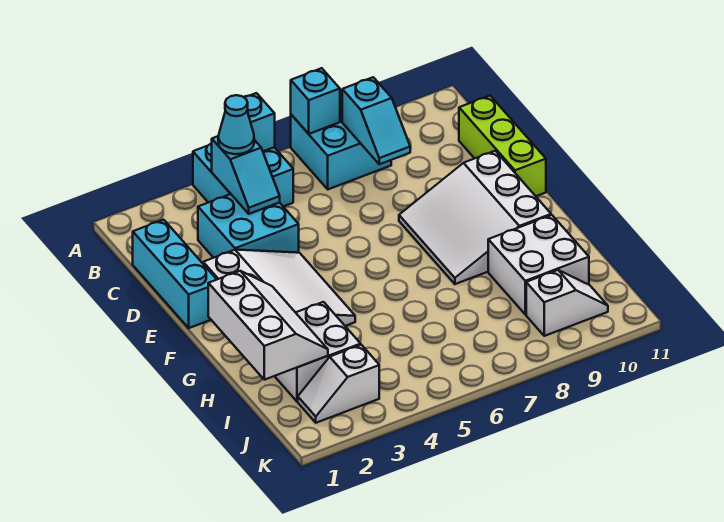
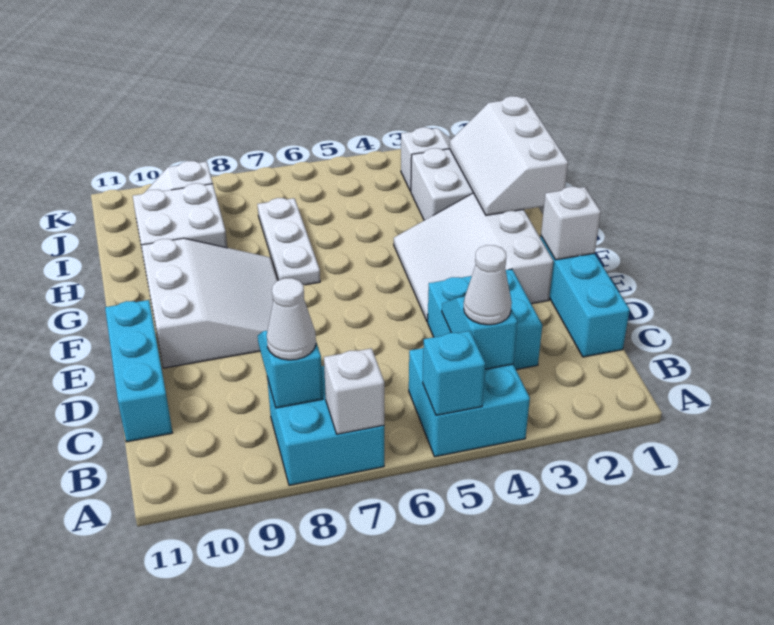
cyan 1x1 brick [291,68,340,134] -> white 1x1 brick [324,348,384,434]
cyan 1x1 cone [218,95,254,154] -> white 1x1 cone [464,245,512,325]
none -> white 1x1 cone [267,278,316,360]
lime 1x3 brick [459,96,546,196] -> cyan 1x3 brick [105,300,173,442]
none -> white 1x1 brick [541,187,601,260]
none -> white 1x3 plate [258,198,320,285]

